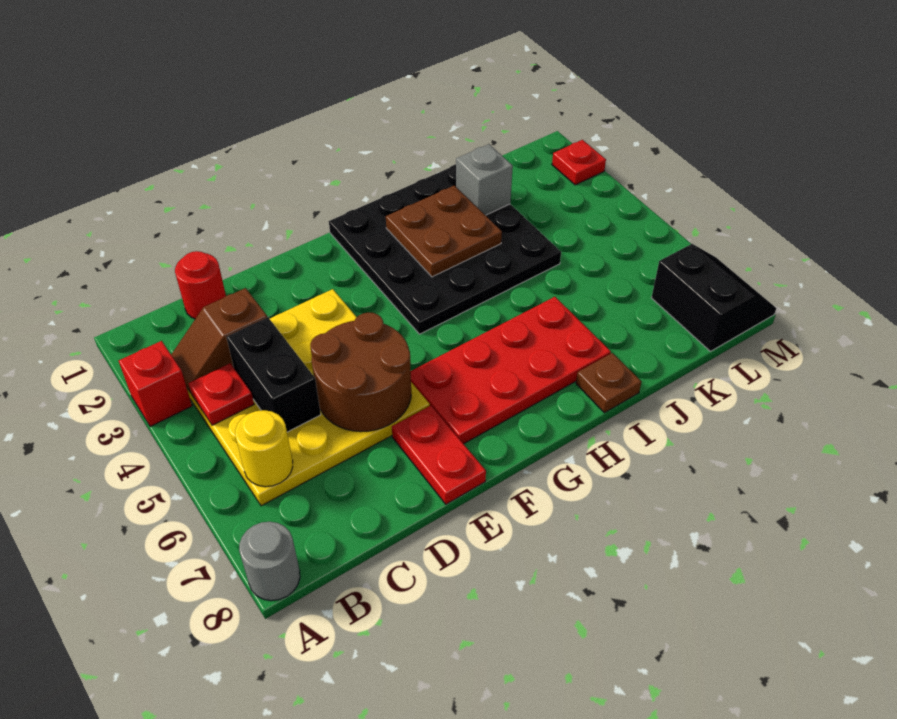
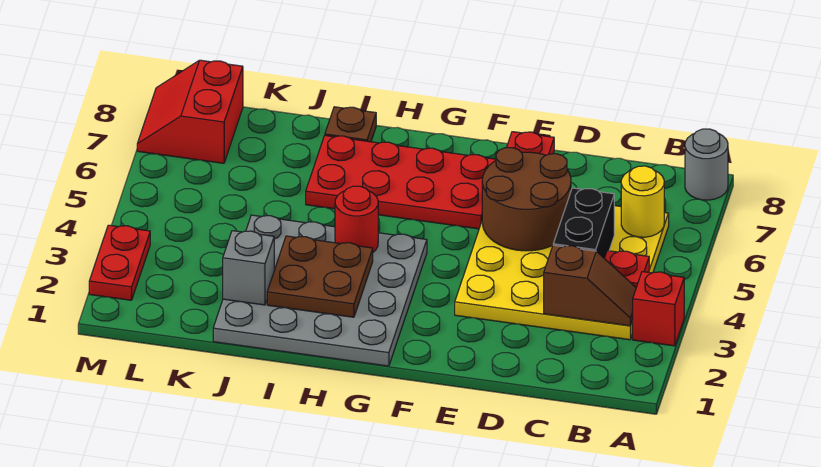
red 1x1 round brick [175,251,226,319] -> red 1x1 round brick moved to [335,186,378,252]
black 4x4 plate [329,164,561,334] -> grey 4x4 plate [213,215,427,366]
black 2x2 slope [651,244,776,351] -> red 2x2 slope [137,60,243,163]
red 1x1 plate [552,140,606,185] -> red 1x2 plate [89,225,150,300]

